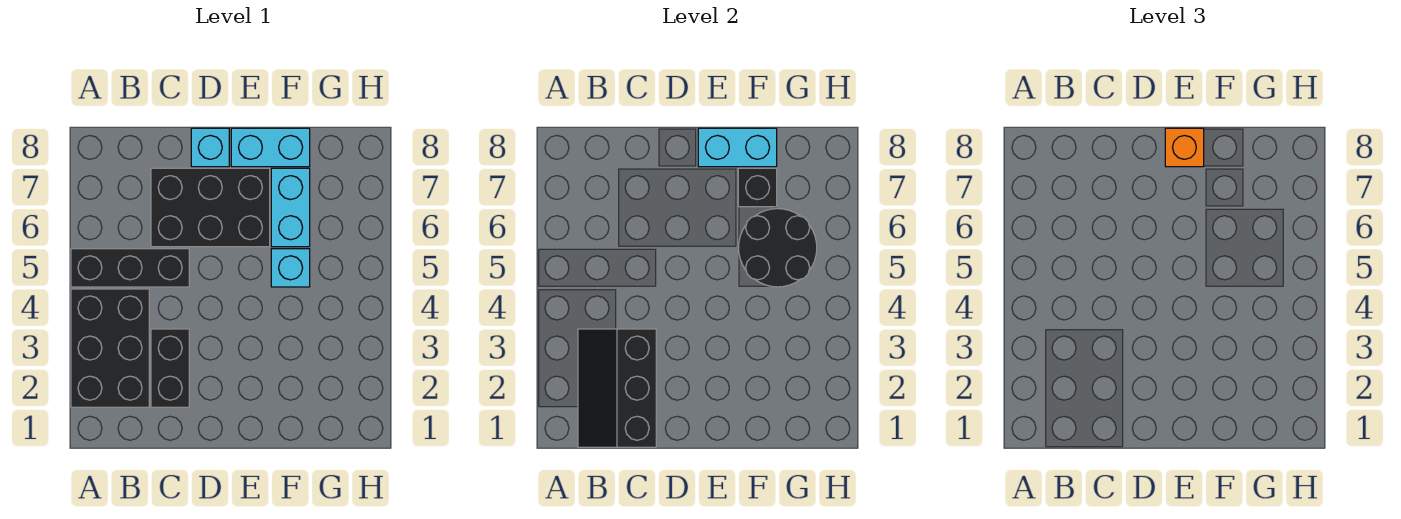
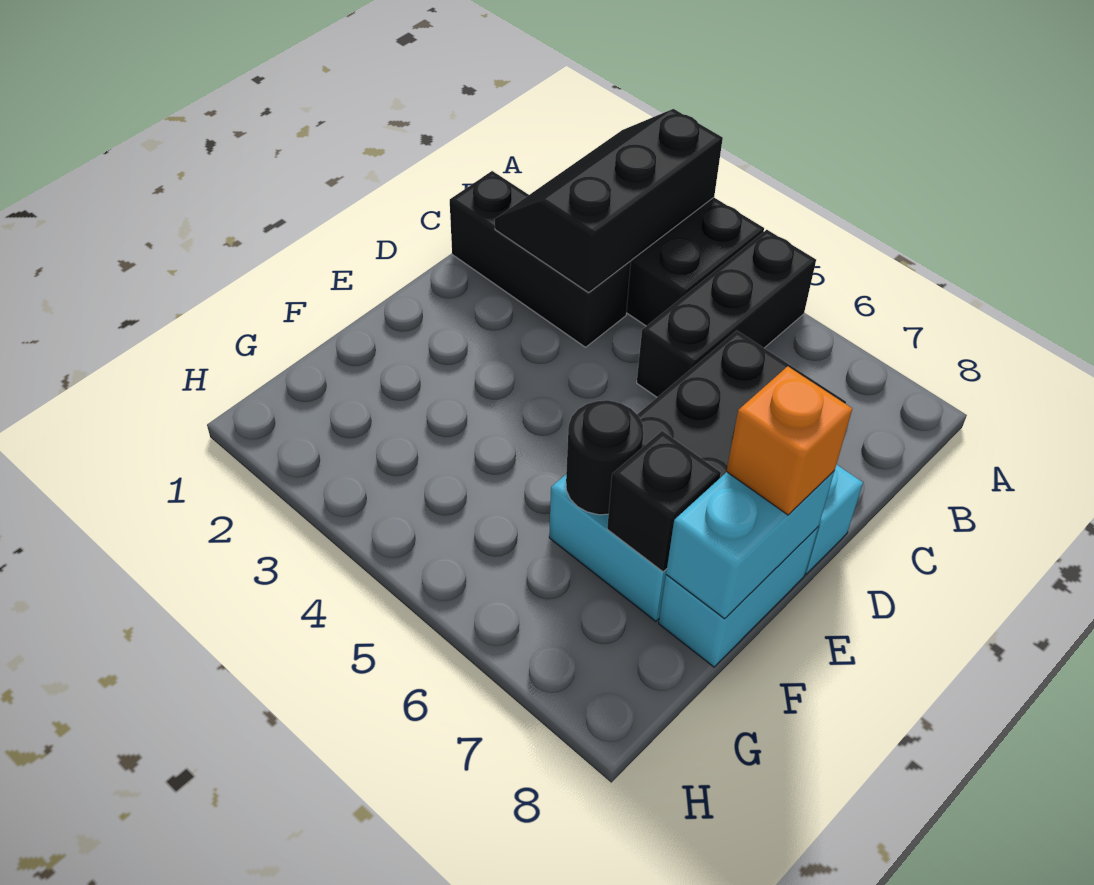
black 2x3 slope [578,329,656,447] -> black 2x3 slope turned to [495,109,723,293]
black 1x2 brick [151,329,189,407] -> black 1x3 brick [450,171,631,347]
cyan 1x1 brick [271,249,310,287] -> none
black 2x2 round brick [739,209,817,287] -> black 1x1 round brick [566,400,644,515]

